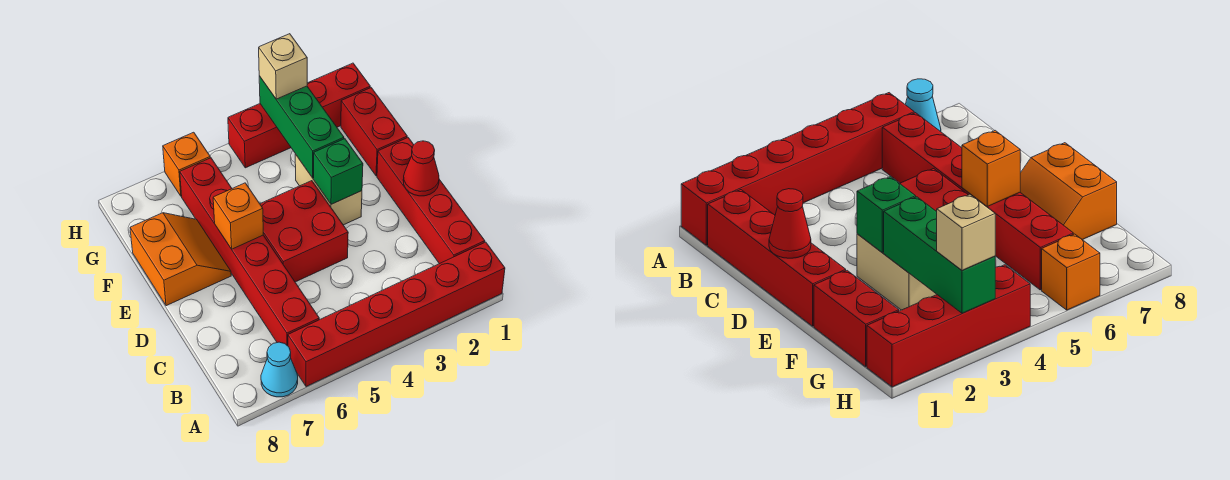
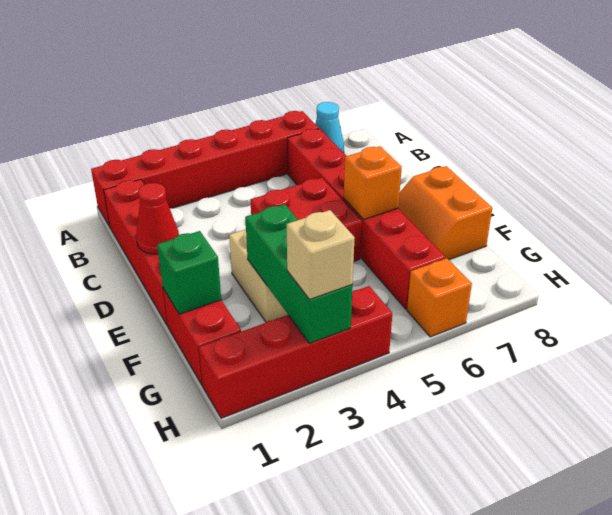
green 1x1 brick [314,139,363,204] -> green 1x1 brick moved to [157,231,221,314]

